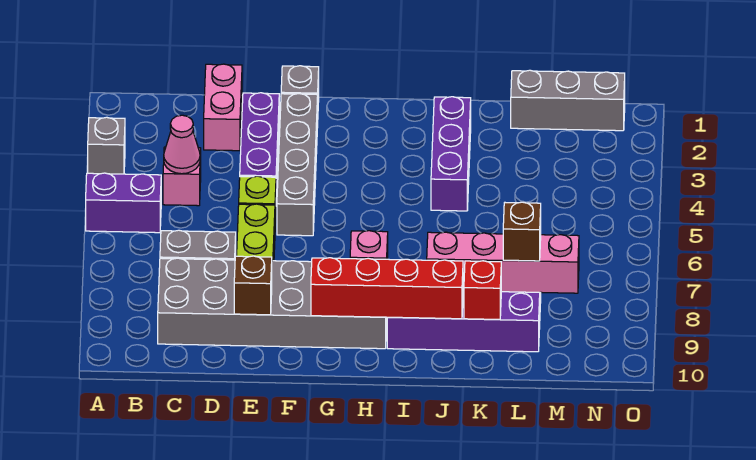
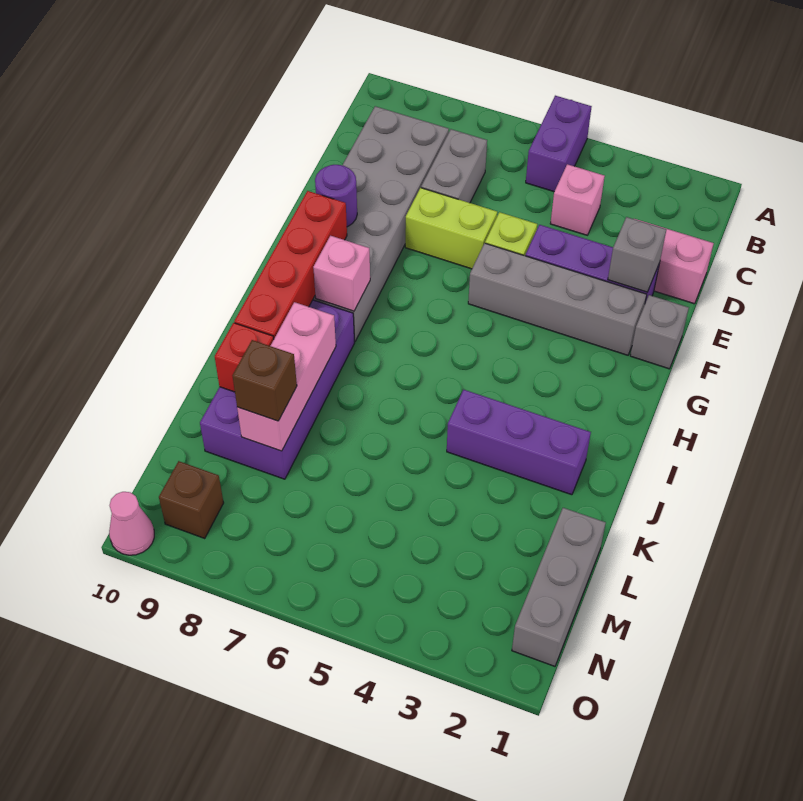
grey 1x1 brick [88,117,125,174] -> grey 1x1 brick moved to [608,217,666,292]
pink 1x1 cone [164,115,200,174] -> pink 1x1 cone moved to [109,492,154,555]
brown 1x1 brick [234,256,272,315] -> brown 1x1 brick moved to [159,461,224,538]
none -> purple 1x1 round brick [315,165,357,227]
pink 1x4 brick [427,232,579,293] -> pink 1x3 brick [237,302,336,451]

